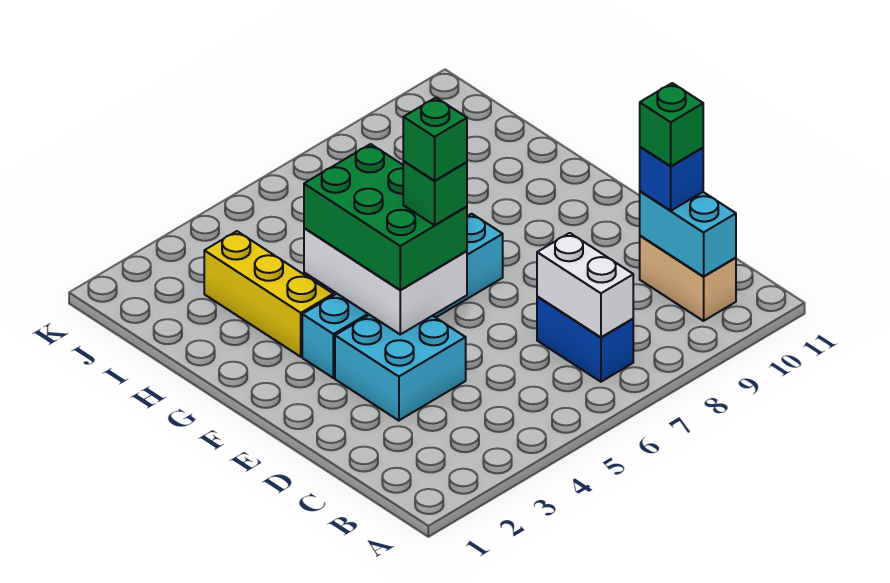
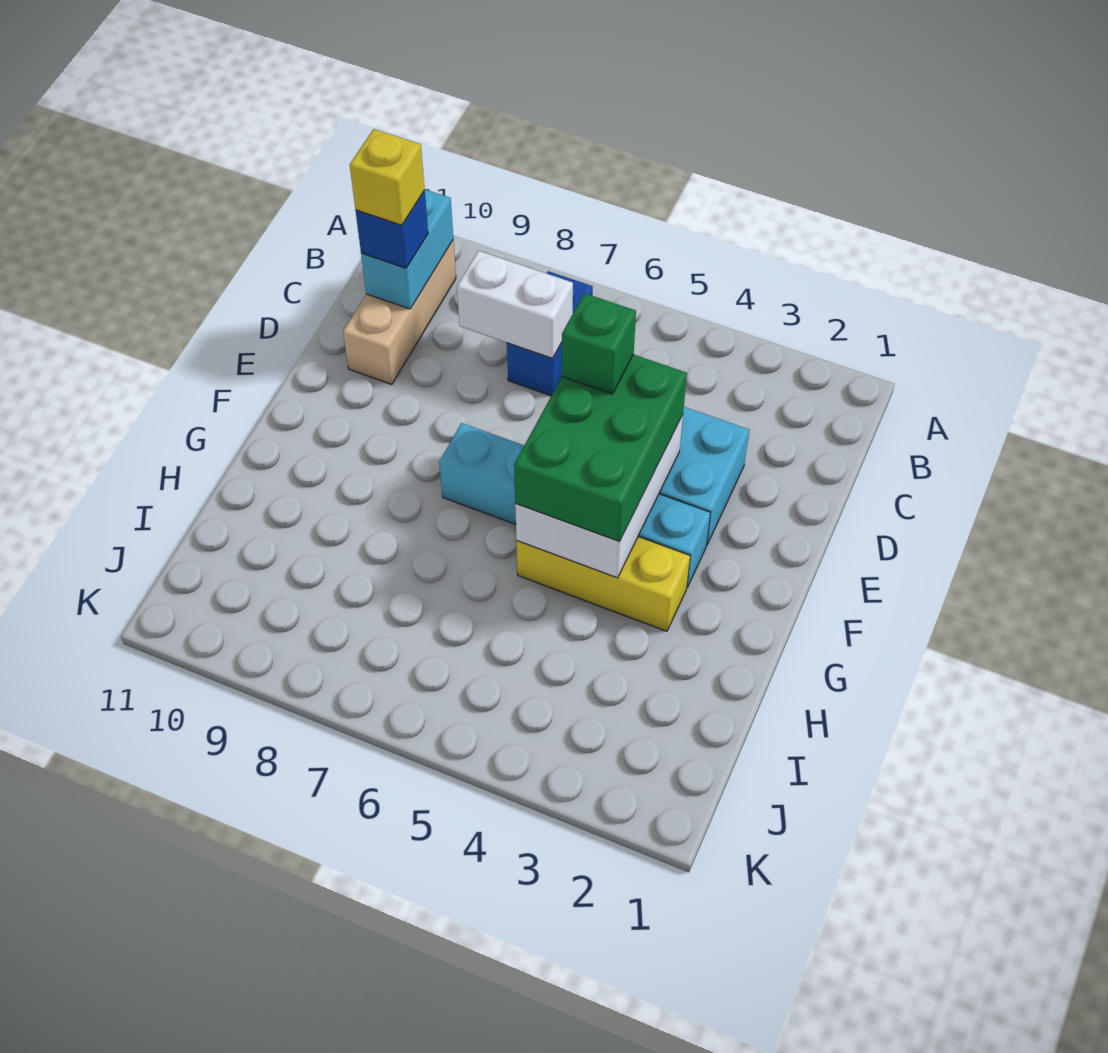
white 1x2 brick [537,233,633,337] -> white 1x2 brick turned to [457,251,573,358]
tan 1x2 brick [640,236,736,321] -> tan 1x3 brick [343,240,456,385]
green 1x1 brick [640,83,703,166] -> yellow 1x1 brick [350,129,425,225]
green 1x1 brick [403,98,467,181] -> none
yellow 1x3 brick [204,231,333,357] -> yellow 1x3 brick turned to [517,537,690,631]

